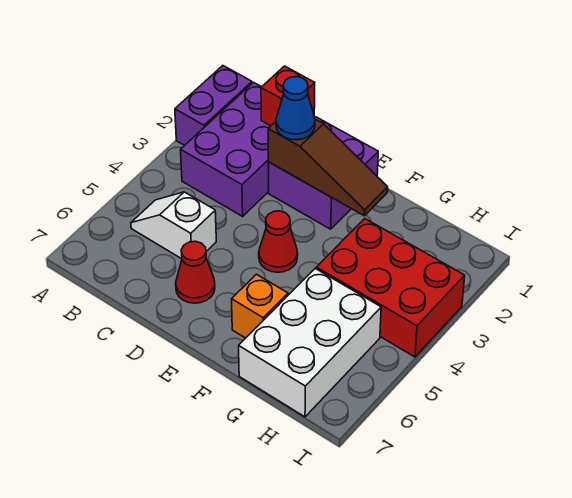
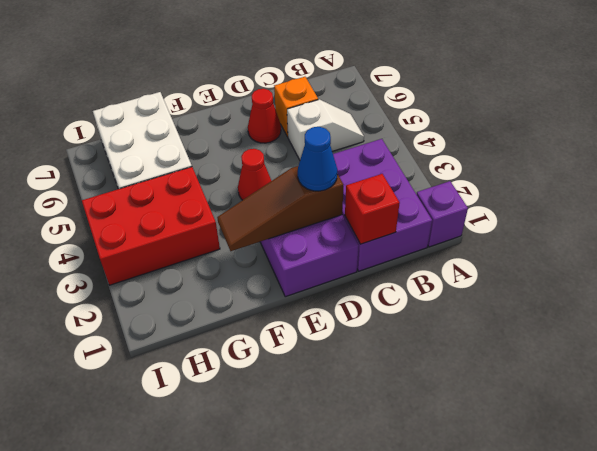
purple 1x2 brick [175,66,252,146] -> purple 1x1 brick [417,181,468,247]
orange 1x1 brick [232,274,288,338] -> orange 1x1 brick moved to [274,77,318,137]

